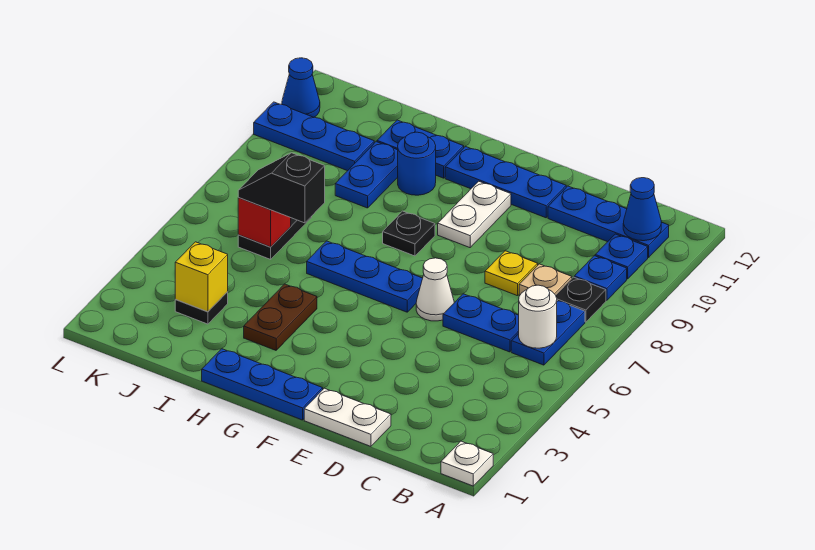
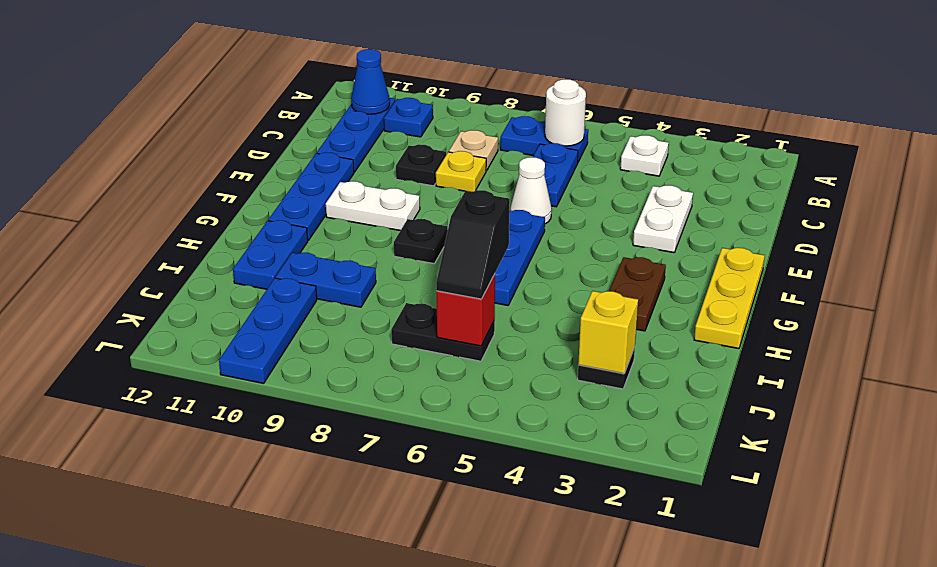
white 1x1 plate [441,441,493,486] -> white 1x1 plate moved to [620,135,669,176]
black 1x1 plate [556,277,606,322] -> black 1x1 plate moved to [396,144,446,186]
blue 1x1 plate [574,256,627,301] -> none
white 1x2 plate [304,388,391,446] -> white 1x2 plate moved to [633,185,693,253]
blue 1x3 plate [202,349,323,420] -> yellow 1x3 plate [694,248,765,349]
brown 1x2 plate [244,284,317,350] -> brown 1x2 plate turned to [609,257,666,331]
blue 1x1 round brick [398,132,436,195] -> none
blue 1x1 cone [282,58,320,117] -> none

